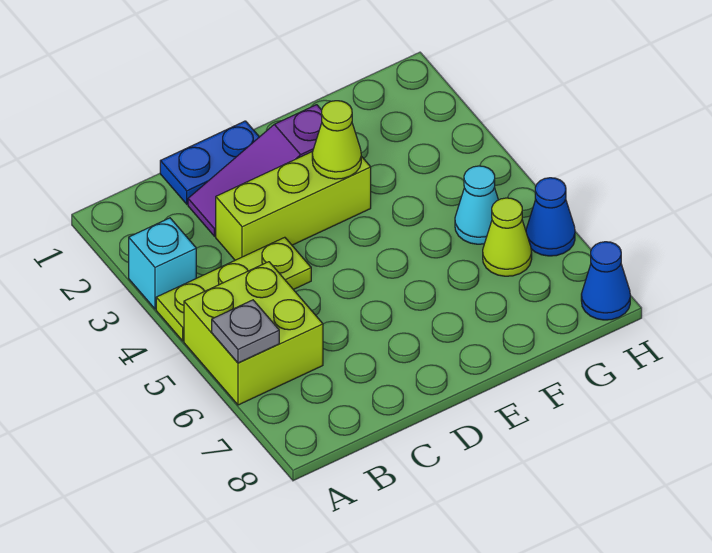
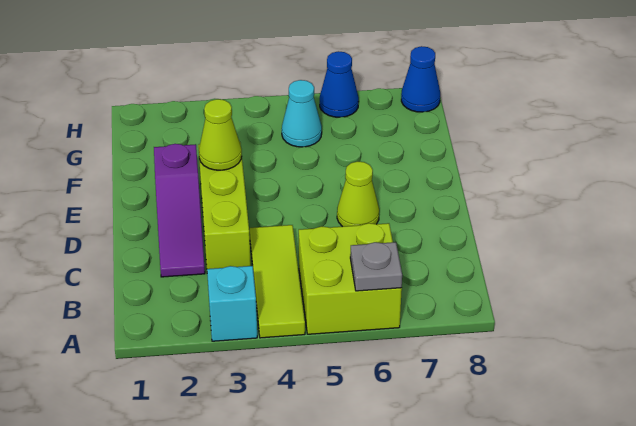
lime 1x3 plate [156,237,311,341] -> lime 1x3 tile [250,225,305,338]
blue 1x2 plate [160,121,259,204] -> none
lime 1x1 cone [483,198,532,276] -> lime 1x1 cone moved to [337,161,379,227]

